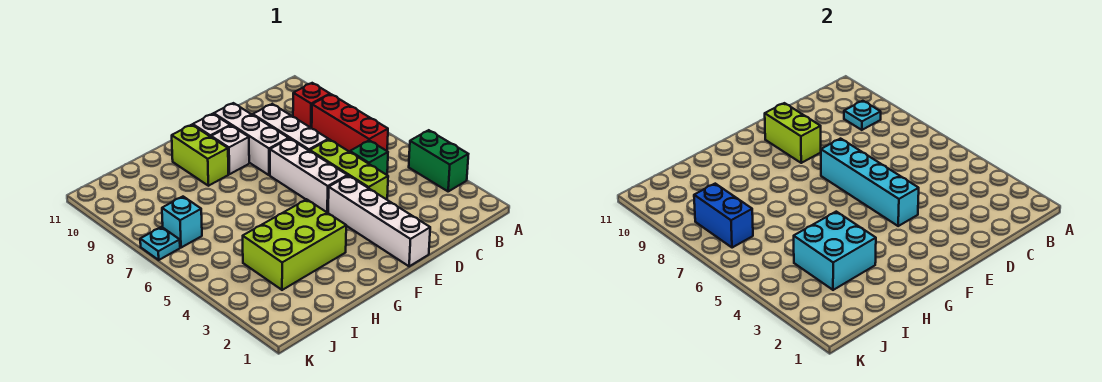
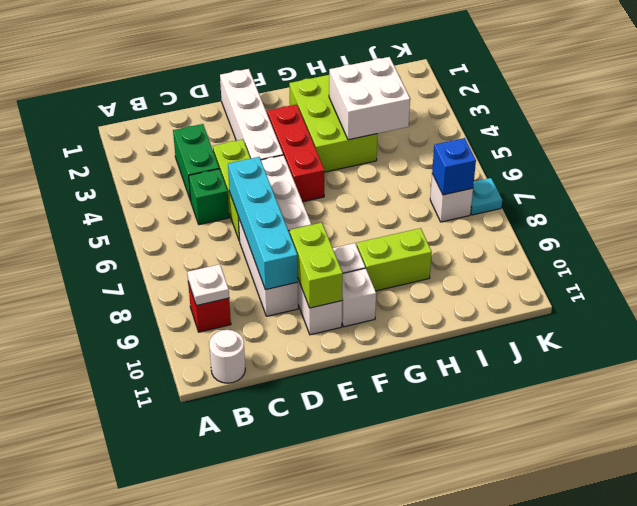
green 1x2 brick [409,130,468,191] -> green 1x2 brick moved to [173,124,219,201]
red 1x3 brick [312,94,388,152] -> red 1x3 brick moved to [267,104,324,202]
cyan 1x1 plate [844,101,881,130] -> white 1x1 plate [187,264,229,306]
none -> white 1x1 round brick [209,330,245,383]
cyan 1x4 brick [821,139,919,226] -> cyan 1x4 brick moved to [228,157,298,290]
lime 2x3 brick [243,199,346,290] -> lime 2x3 brick turned to [289,75,378,172]
lime 1x2 brick [172,125,228,186] -> lime 1x2 brick turned to [357,228,432,291]
cyan 2x2 brick [794,212,876,290] -> white 2x2 brick [329,57,410,140]
cyan 1x1 brick [162,197,202,248] -> white 1x1 brick [430,174,473,222]
blue 1x2 brick [694,184,753,248] -> blue 1x1 brick [432,138,476,195]

